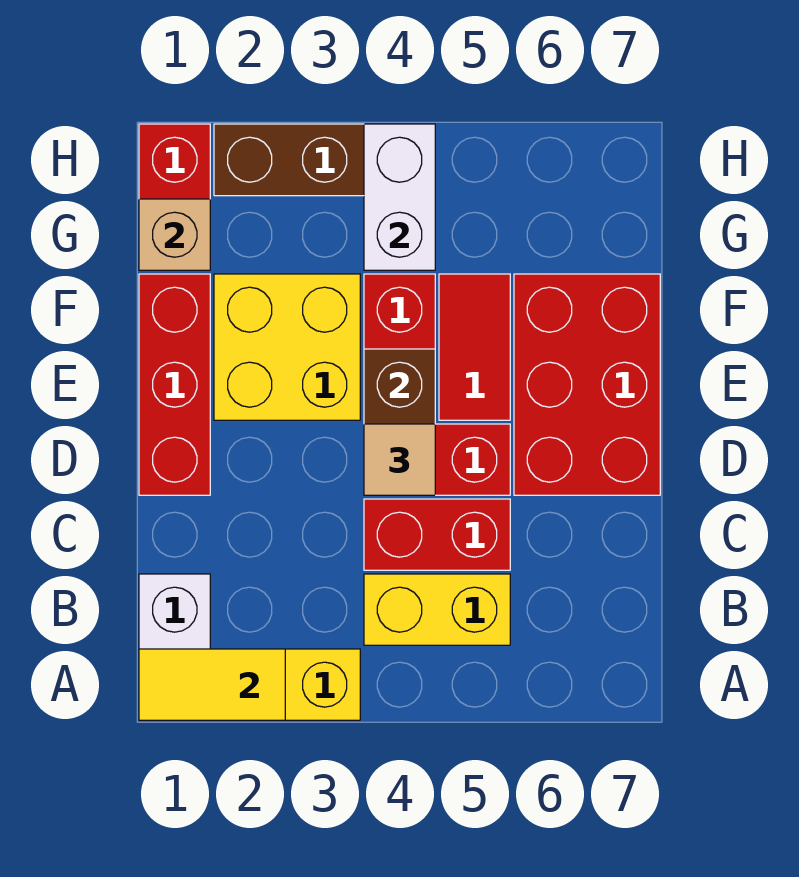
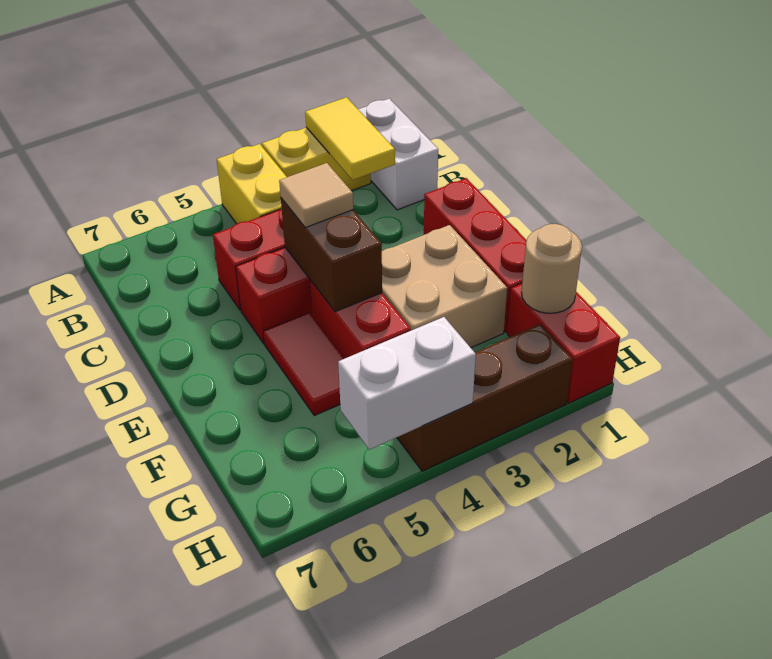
yellow 1x2 tile [139,649,285,720] -> yellow 1x2 tile turned to [305,97,395,180]
yellow 1x2 brick [364,574,510,645] -> yellow 1x2 brick turned to [217,144,287,224]
red 2x3 brick [514,274,660,495] -> none
yellow 2x2 brick [214,274,360,420] -> tan 2x2 brick [382,225,507,348]
tan 1x1 brick [139,199,210,270] -> tan 1x1 round brick [522,224,582,313]
white 1x2 brick [364,124,435,270] -> white 1x2 brick turned to [338,317,476,450]

